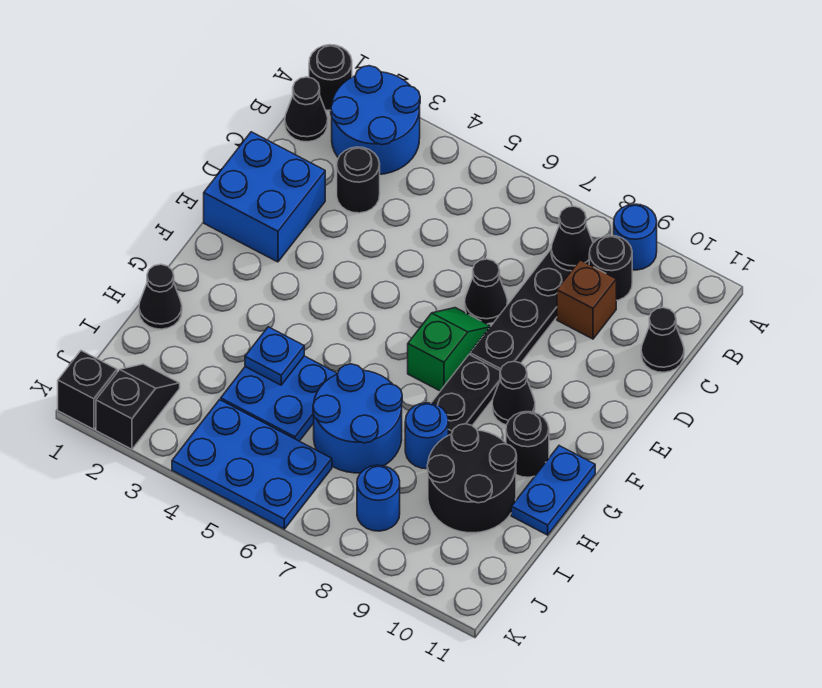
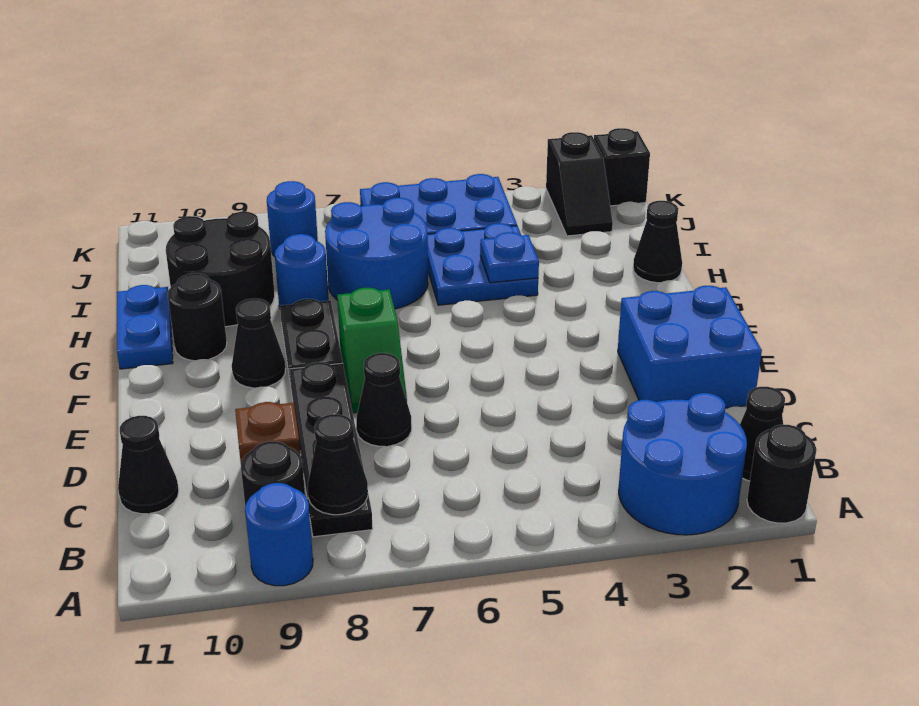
black 1x1 round brick [337,147,380,213] -> none

